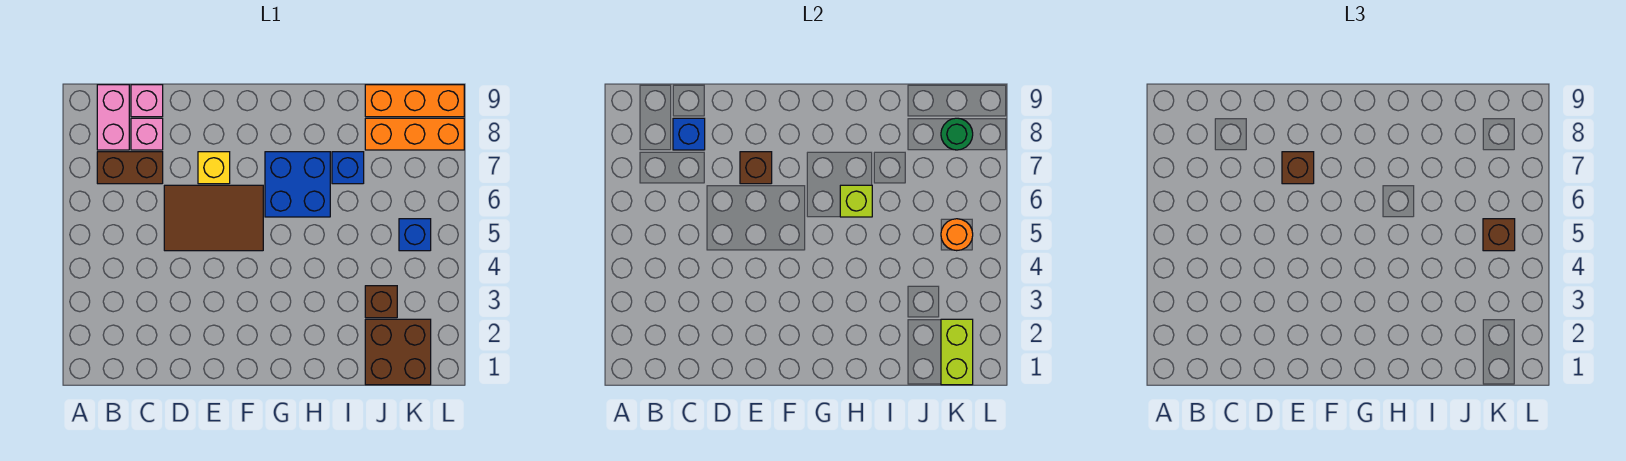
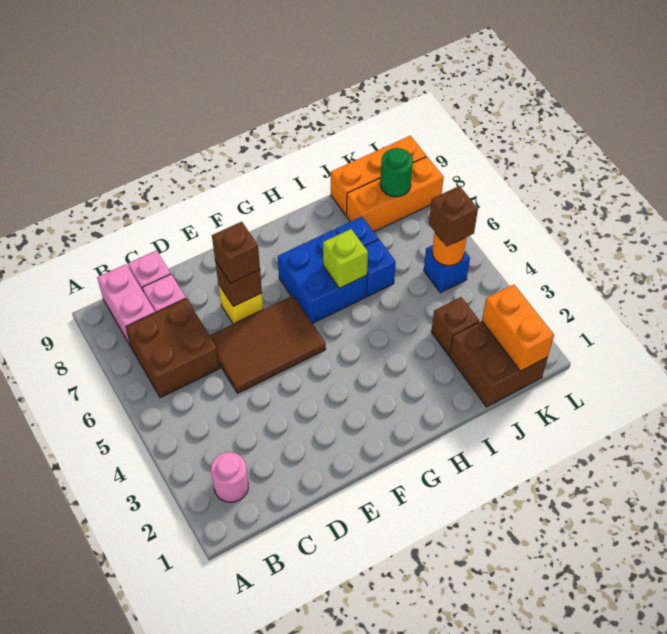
none -> pink 1x1 round brick [211,452,248,502]
brown 1x2 brick [97,152,163,184] -> brown 2x2 brick [126,299,220,398]
blue 1x1 brick [673,118,705,150] -> blue 1x1 brick moved to [364,239,396,297]
lime 1x2 brick [941,319,973,385] -> orange 1x2 brick [482,284,554,371]

